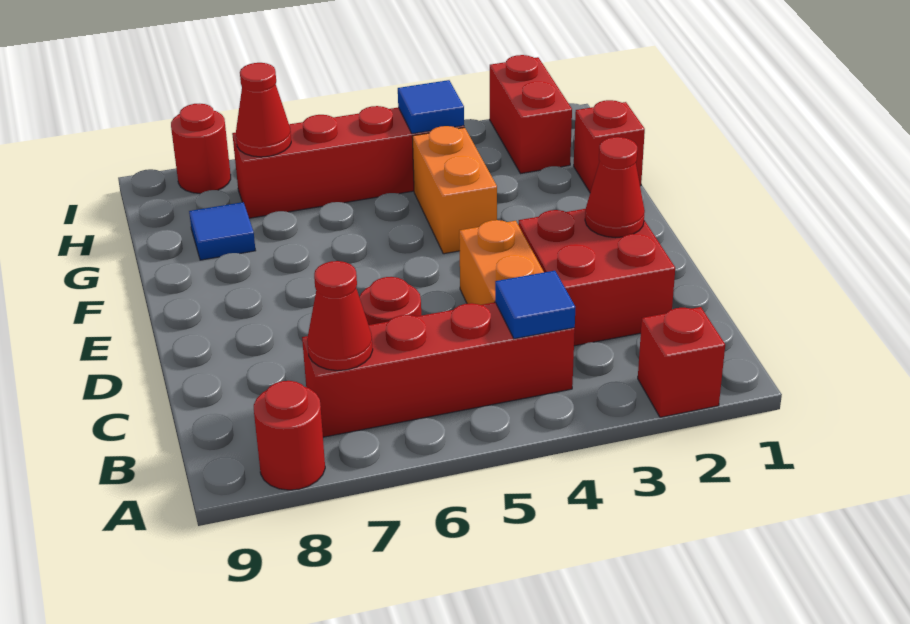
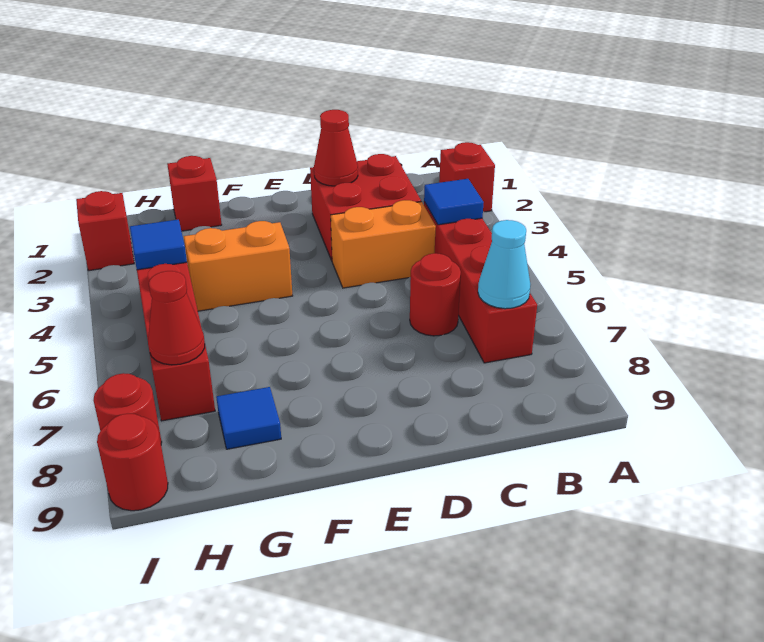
red 1x1 round brick [254,381,325,490] -> red 1x1 round brick moved to [97,414,168,511]
red 1x1 cone [307,261,373,371] -> cyan 1x1 cone [478,220,530,309]
red 1x2 brick [490,55,572,174] -> red 1x1 brick [76,191,134,271]

